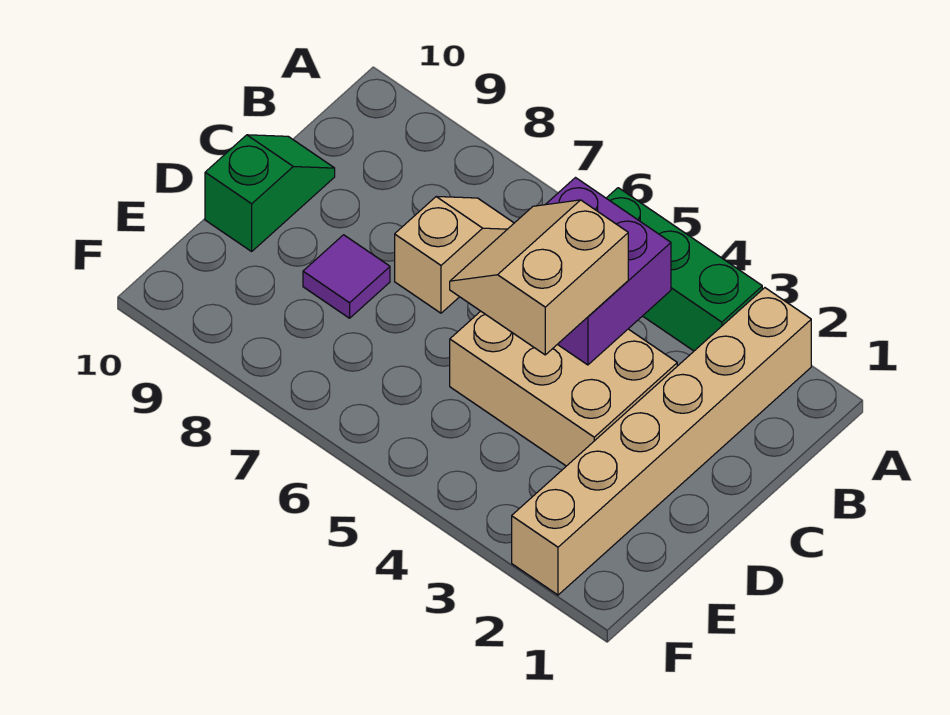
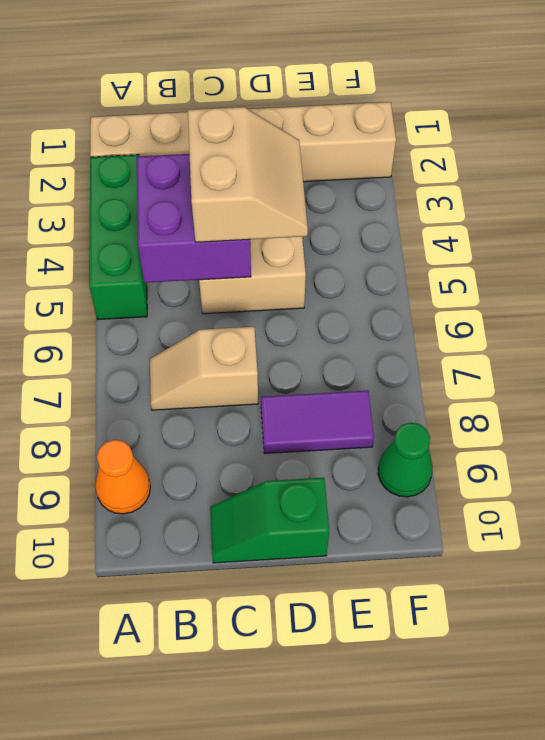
none -> orange 1x1 cone [95,440,150,514]
tan 2x2 slope [450,200,628,355] -> tan 2x2 slope turned to [188,107,308,242]
purple 1x1 tile [303,235,390,318] -> purple 1x2 tile [261,391,374,454]
none -> green 1x1 cone [378,423,433,497]

